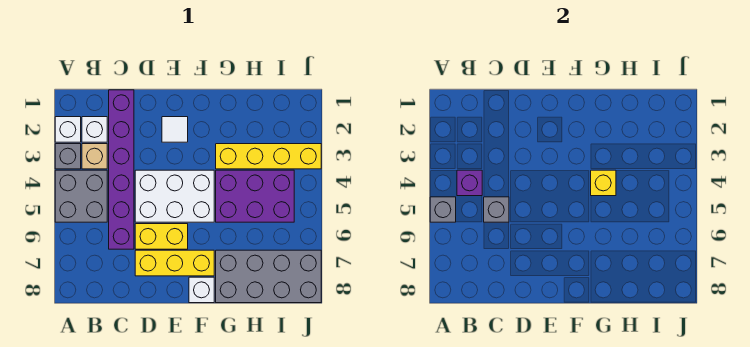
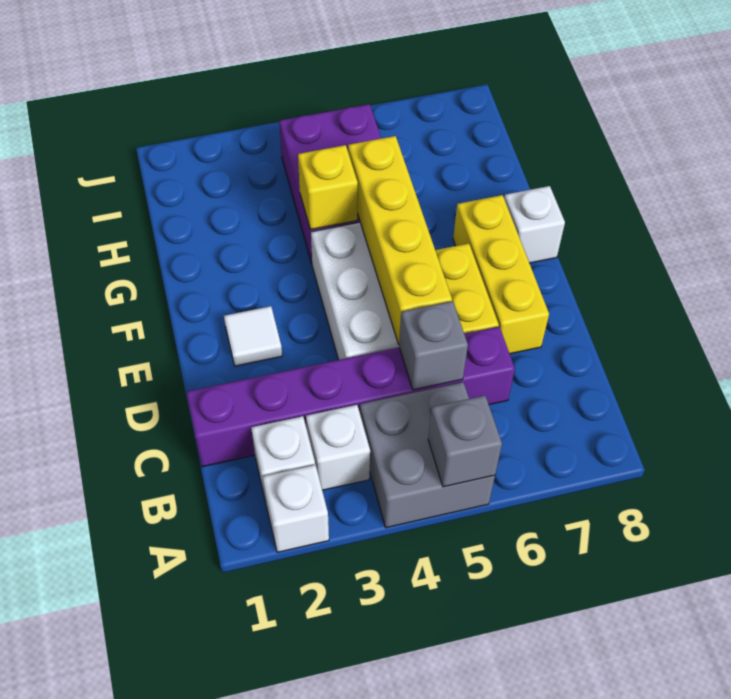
grey 1x1 brick [55,144,81,169] -> none
tan 1x1 brick [82,144,107,169] -> white 1x1 brick [306,405,370,490]
purple 1x1 brick [457,170,482,196] -> none
yellow 1x4 brick [216,144,321,169] -> yellow 1x4 brick moved to [348,136,452,344]
grey 2x4 brick [216,250,321,303] -> none

